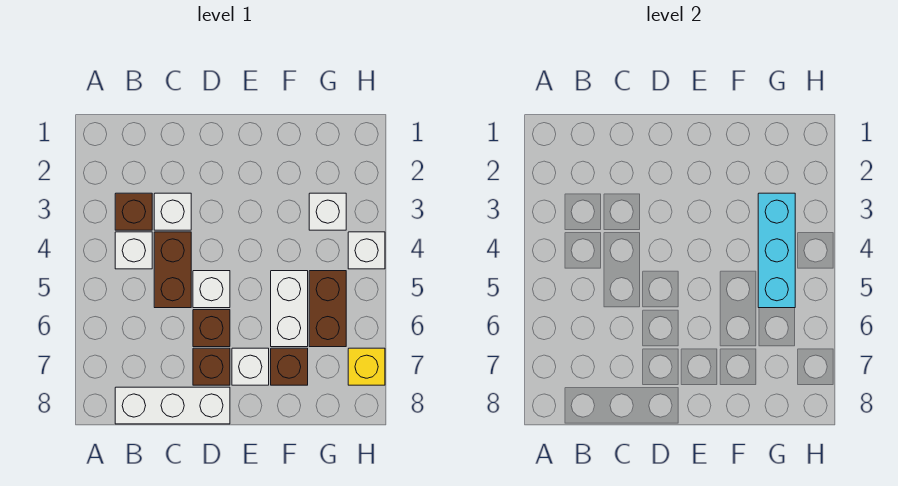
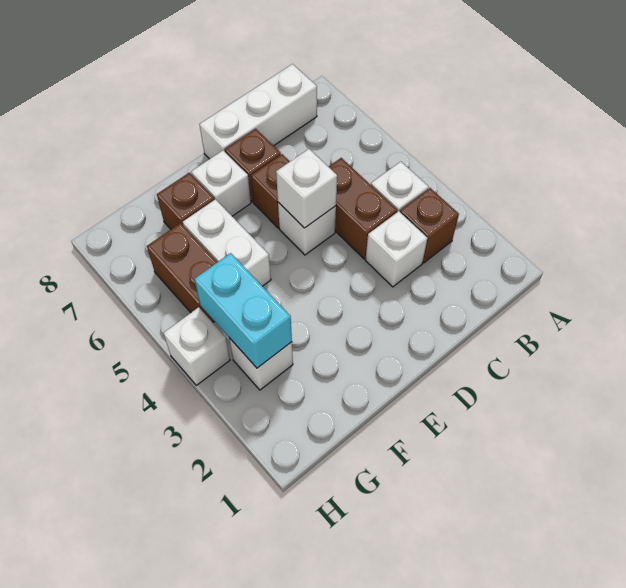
none -> white 1x1 brick [276,149,337,228]
cyan 1x3 brick [758,193,795,308] -> cyan 1x2 brick [194,253,292,368]
yellow 1x1 brick [348,348,385,385] -> none

